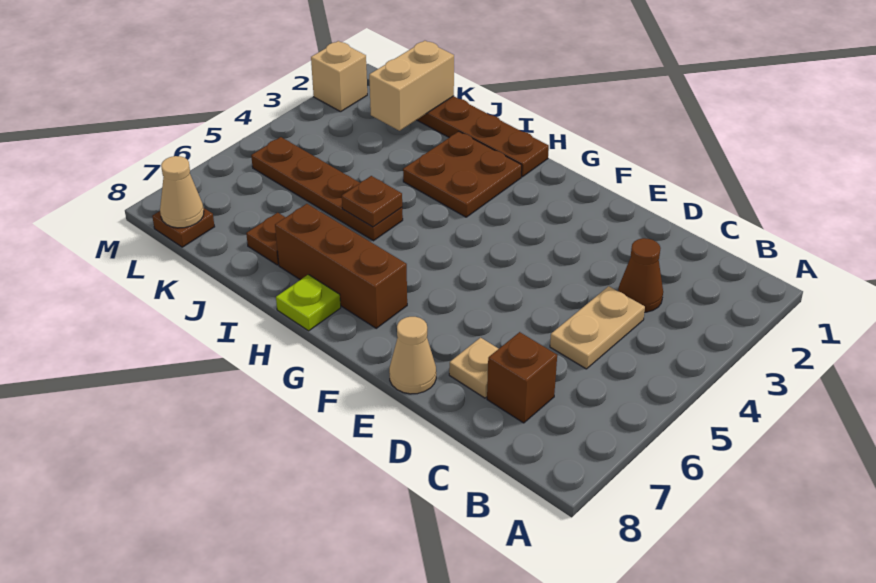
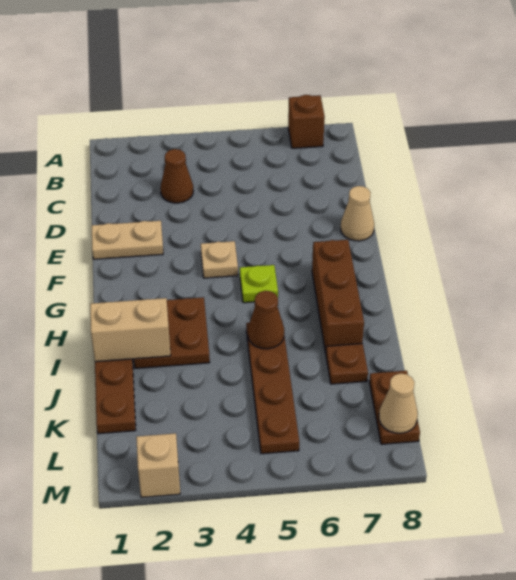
tan 1x2 plate [550,286,645,369] -> tan 1x2 plate moved to [92,221,163,259]
brown 1x1 brick [487,332,557,423] -> brown 1x1 brick moved to [288,95,325,148]
tan 1x1 plate [449,338,498,398] -> tan 1x1 plate moved to [201,241,238,278]
lime 1x1 plate [276,275,341,331] -> lime 1x1 plate moved to [240,265,278,303]
brown 1x1 plate [342,176,402,227] -> brown 1x1 cone [248,291,284,349]
tan 1x2 brick [369,41,454,131] -> tan 1x2 brick moved to [90,298,171,362]
brown 1x1 plate [152,208,215,247] -> brown 1x2 plate [369,371,420,444]

